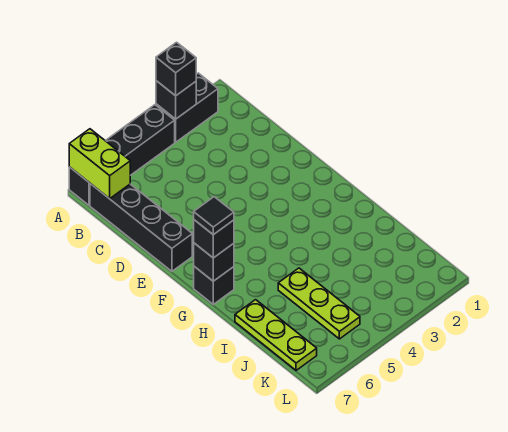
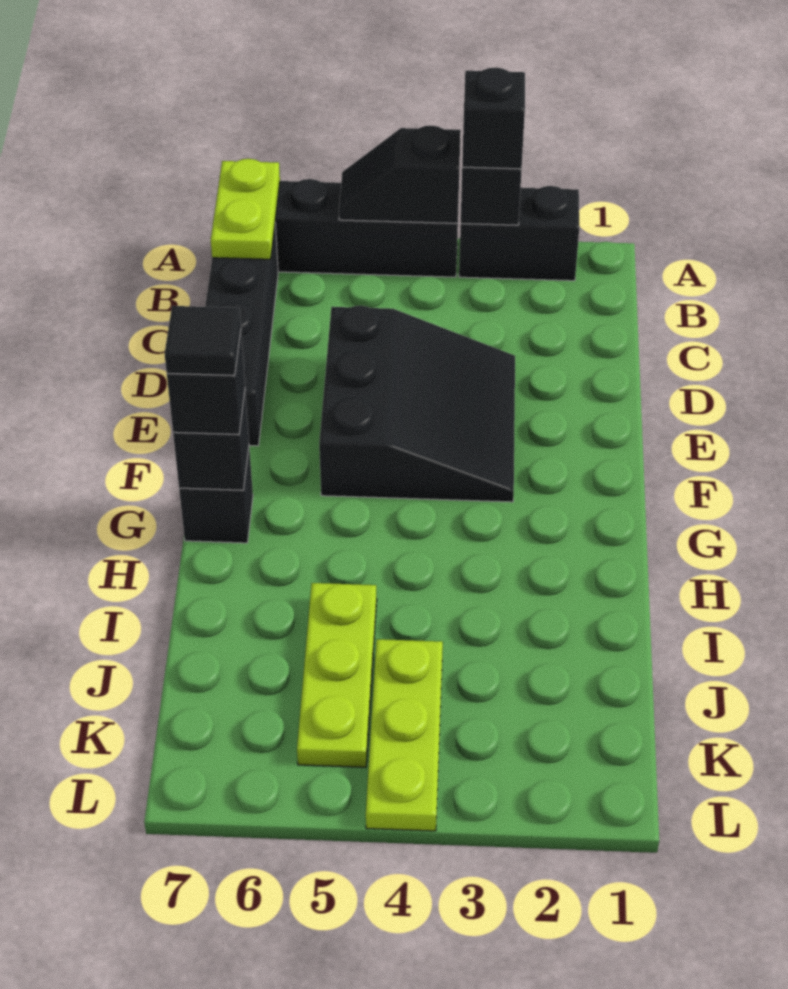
none -> black 1x2 slope [339,126,461,223]
lime 1x2 brick [69,129,130,199] -> lime 1x2 plate [211,159,280,259]
none -> black 3x3 slope [319,306,515,502]
lime 1x3 plate [235,300,317,370] -> lime 1x3 plate moved to [366,639,443,831]

